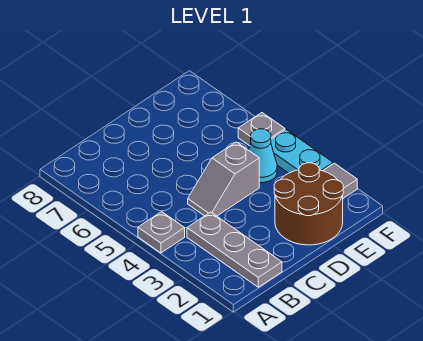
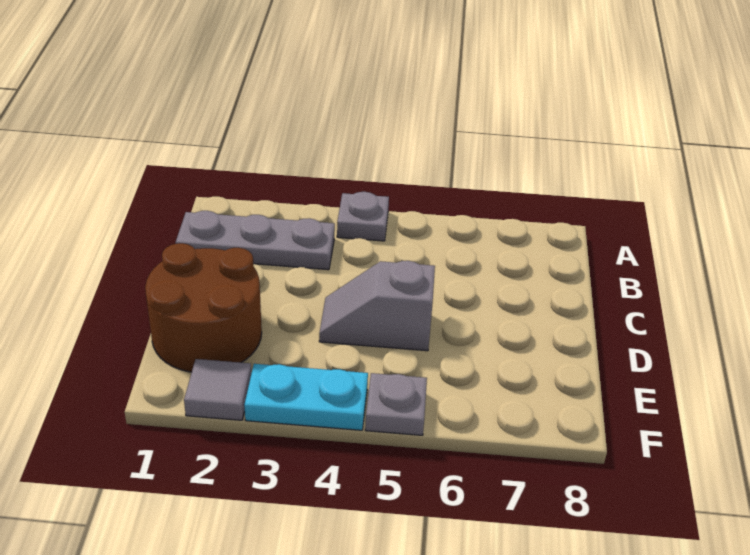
grey 1x2 slope [188,142,259,216] -> grey 1x2 slope turned to [319,261,435,351]
cyan 1x1 cone [249,129,277,183] -> none

